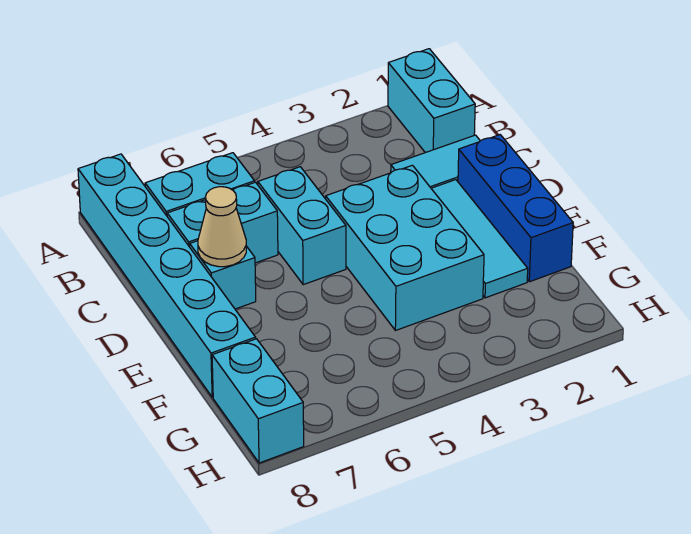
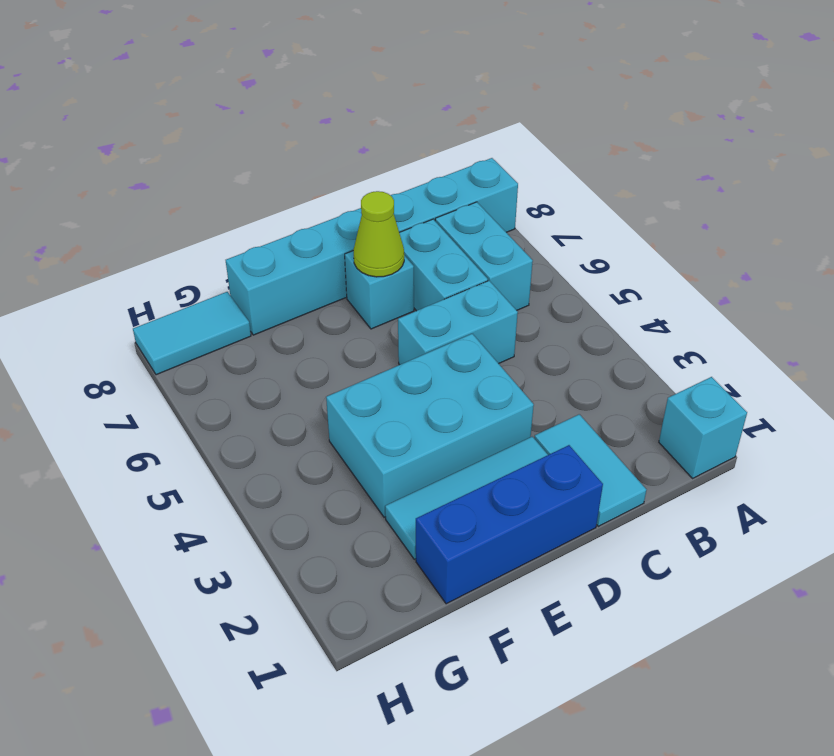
cyan 1x2 brick [388,49,475,153] -> cyan 1x1 brick [659,377,747,478]
tan 1x1 cone [198,187,246,267] -> lime 1x1 cone [353,191,404,277]
cyan 1x2 brick [212,339,304,463] -> cyan 1x2 tile [133,292,251,375]

